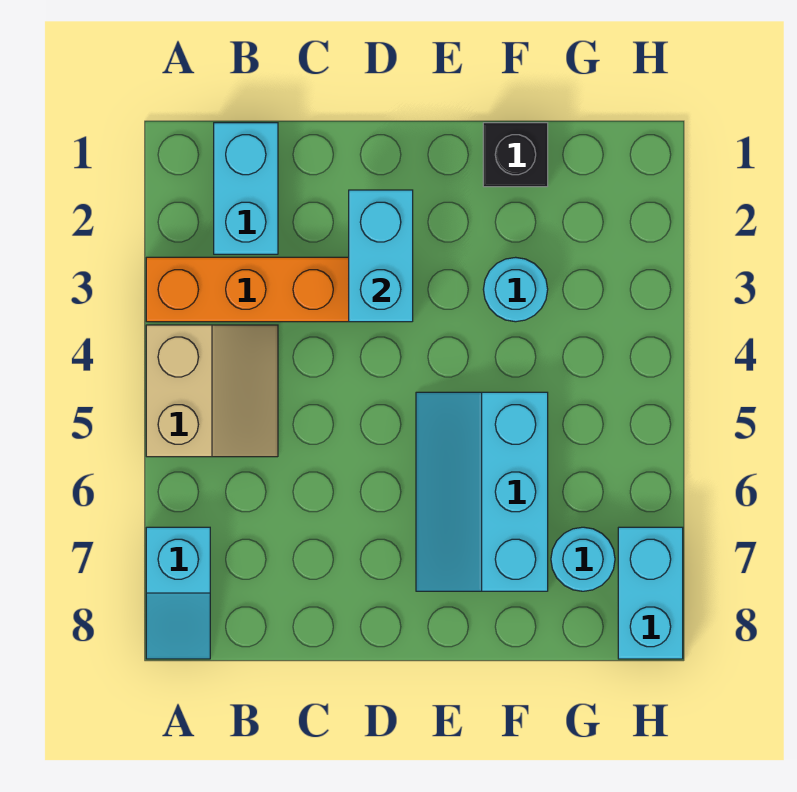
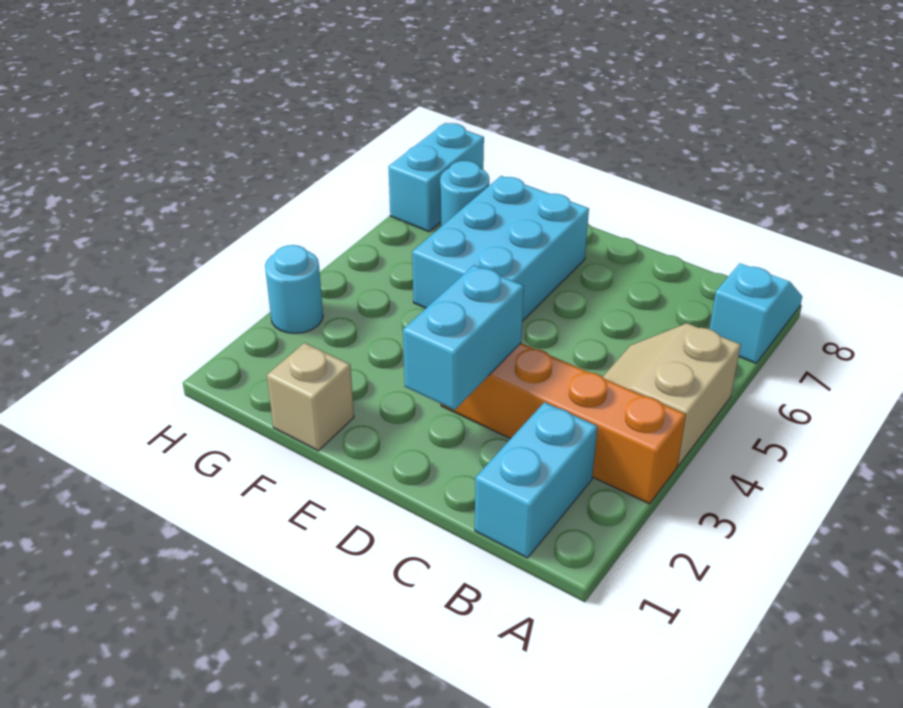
cyan 2x3 slope [416,392,548,591] -> cyan 2x3 brick [412,176,589,321]
black 1x1 brick [483,123,548,187] -> tan 1x1 brick [267,343,354,451]
cyan 1x1 round brick [483,257,548,322] -> cyan 1x1 round brick moved to [265,245,323,333]

